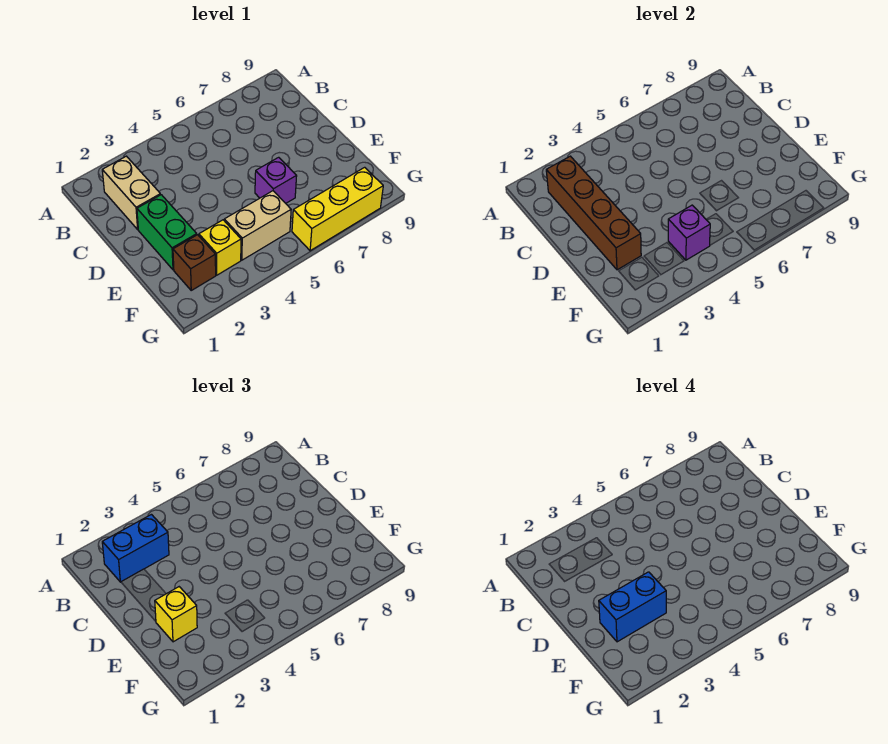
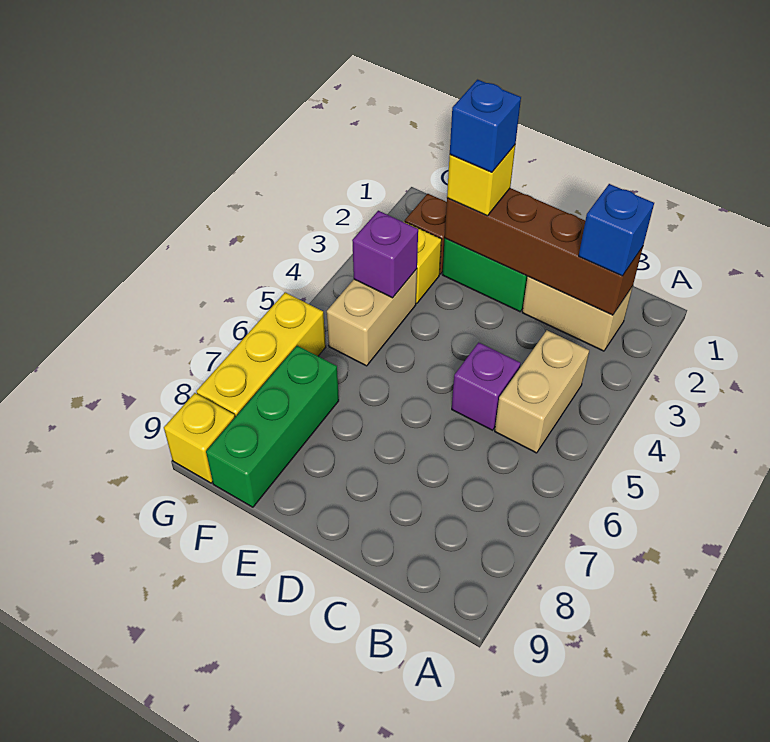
blue 1x2 brick [102,515,169,582] -> blue 1x1 brick [579,184,654,276]
none -> tan 1x2 brick [495,330,589,453]
blue 1x2 brick [599,572,666,642] -> blue 1x1 brick [450,80,521,172]
purple 1x1 brick [255,157,297,203] -> purple 1x1 brick moved to [452,342,521,430]
none -> green 1x3 brick [206,346,339,507]
none -> yellow 1x1 brick [164,393,235,483]

